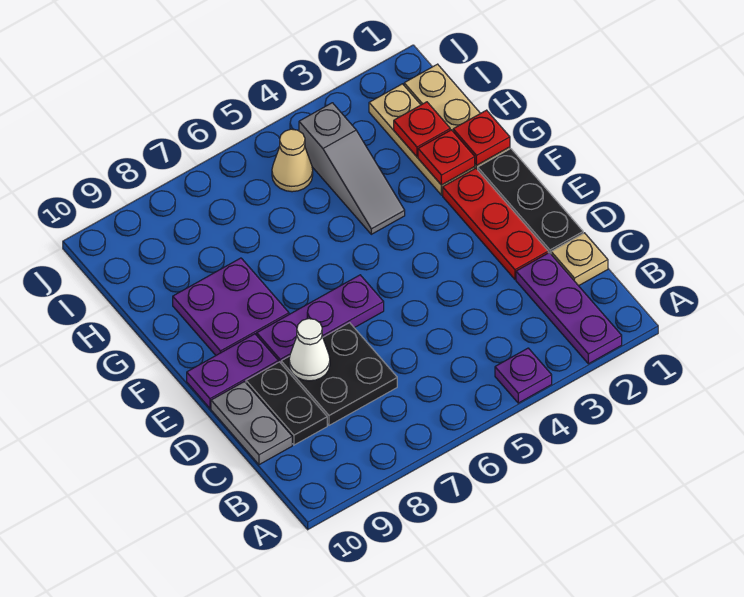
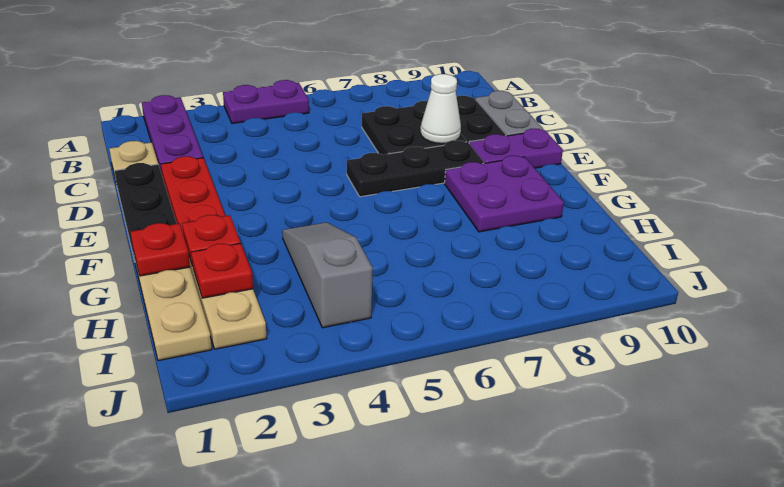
purple 1x1 plate [495,348,552,403] -> purple 1x2 plate [223,80,309,124]
purple 1x3 plate [257,275,384,363] -> black 1x3 plate [347,140,484,197]
tan 1x1 cone [272,129,313,192] -> none

